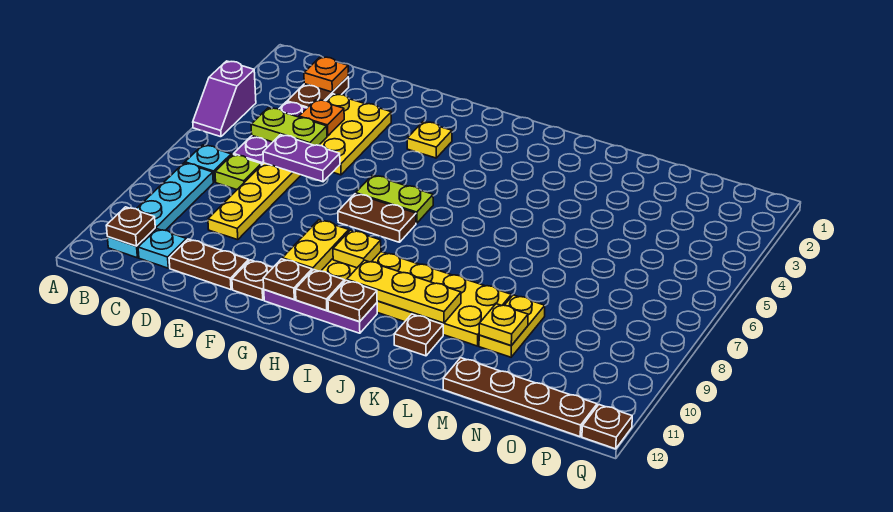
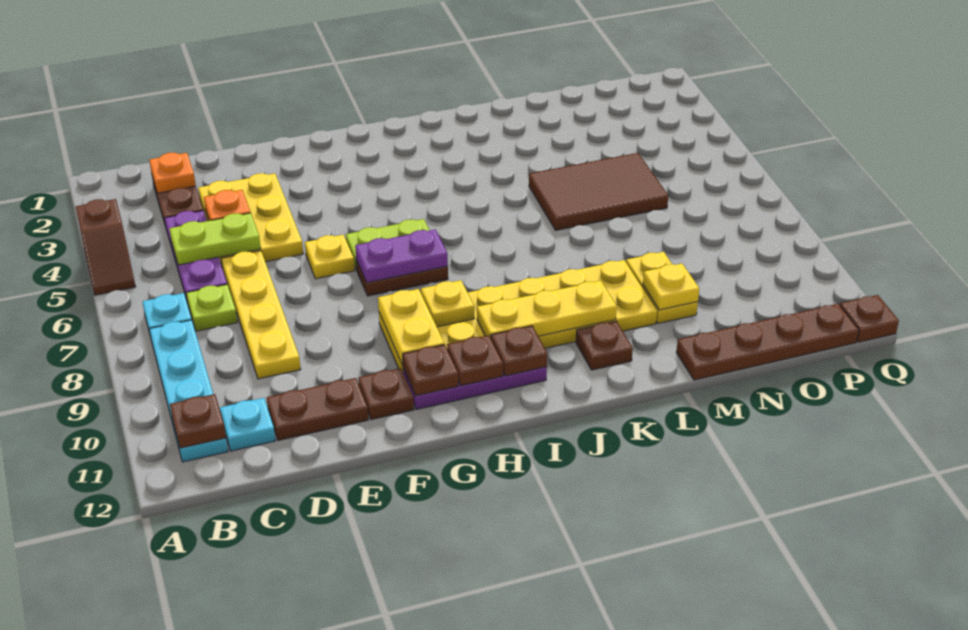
purple 1x2 slope [193,61,256,137] -> brown 1x2 slope [76,199,135,295]
purple 1x2 plate [263,135,340,182] -> purple 1x2 plate moved to [355,229,448,282]
yellow 1x1 plate [407,122,452,158] -> yellow 1x1 plate moved to [305,235,355,279]
none -> brown 2x3 tile [529,153,668,230]

